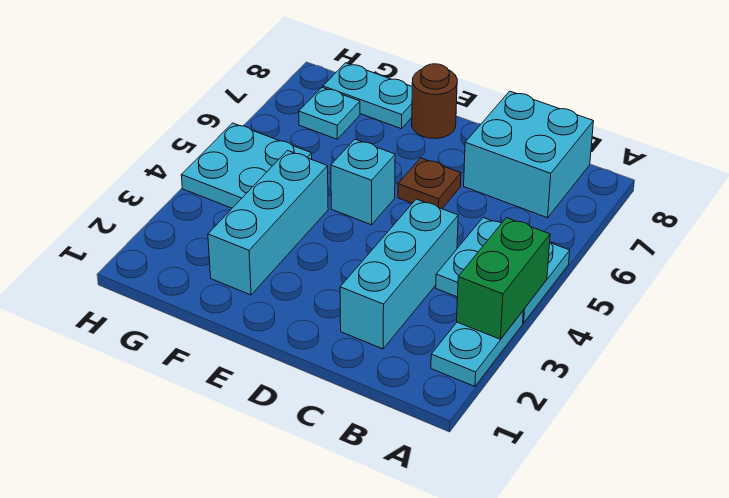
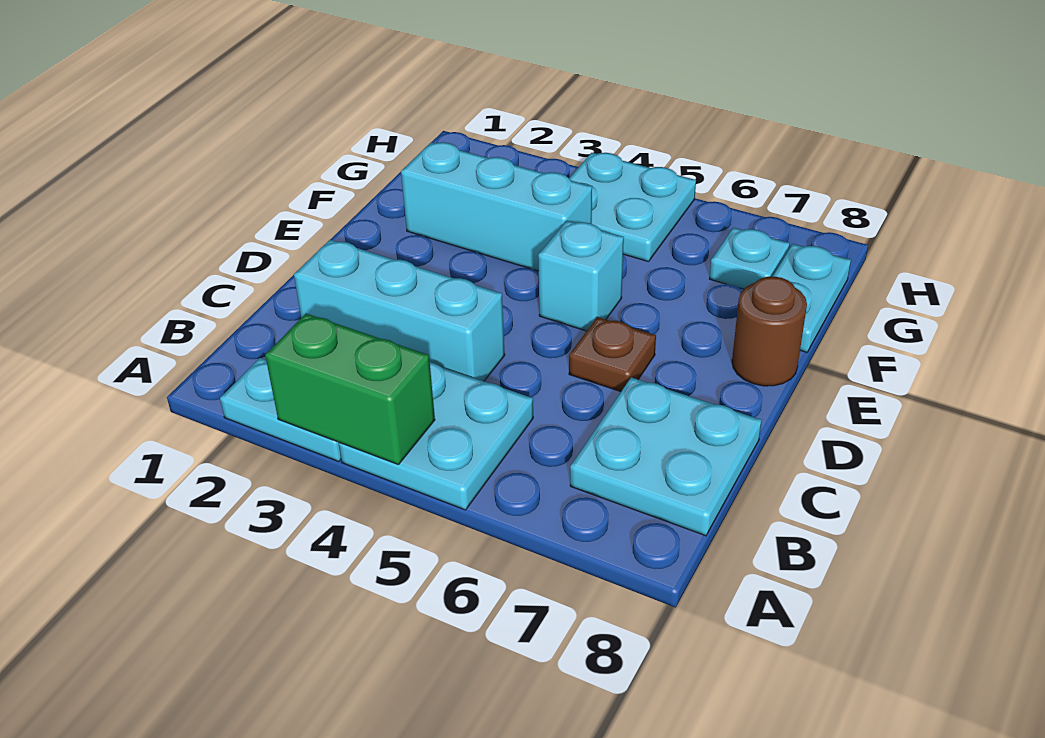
cyan 2x2 brick [464,91,594,218] -> cyan 2x2 plate [570,377,762,536]

